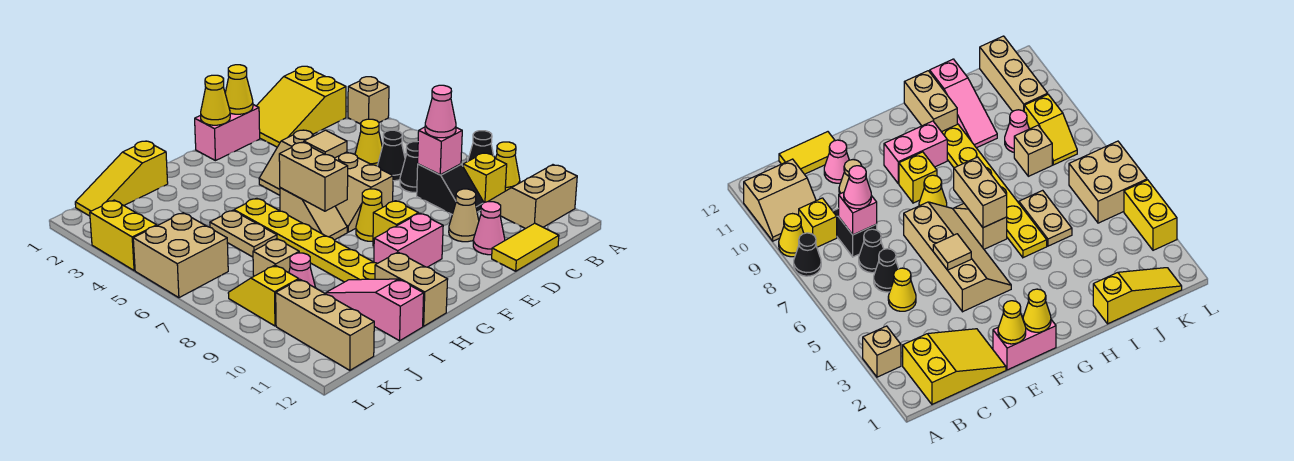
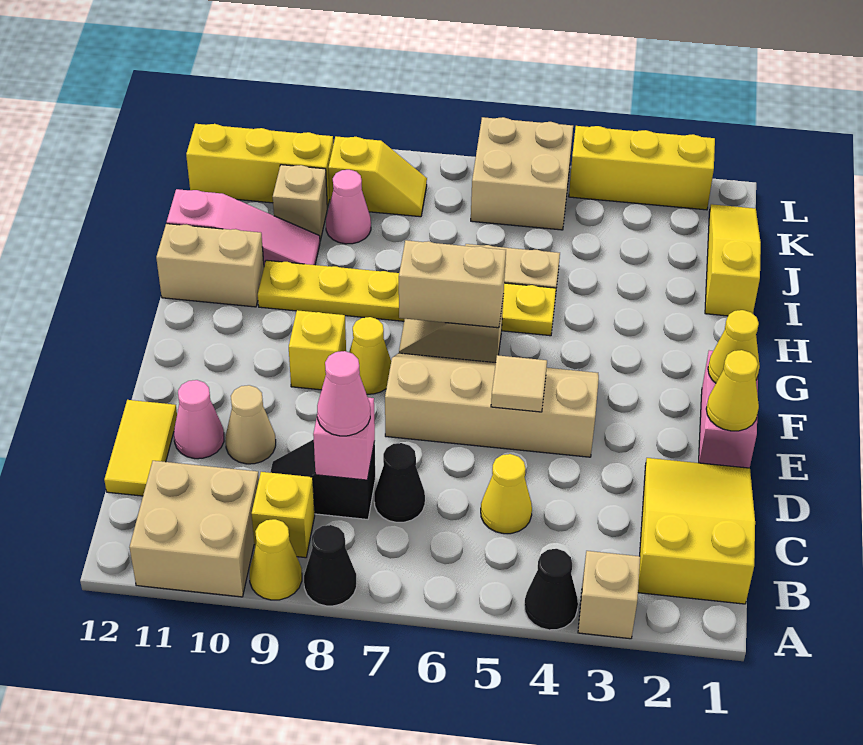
tan 2x2 slope [488,165,577,229] -> tan 2x2 brick [129,461,259,597]
black 1x1 cone [378,130,405,181] -> black 1x1 cone moved to [524,549,578,630]
pink 1x2 brick [374,213,443,267] -> none
tan 1x1 brick [253,239,299,276] -> tan 1x1 brick moved to [273,165,327,241]
tan 1x3 brick [276,279,374,370] -> yellow 1x3 brick [186,124,333,208]
yellow 1x2 brick [90,200,157,271] -> yellow 1x3 brick [569,126,715,210]

